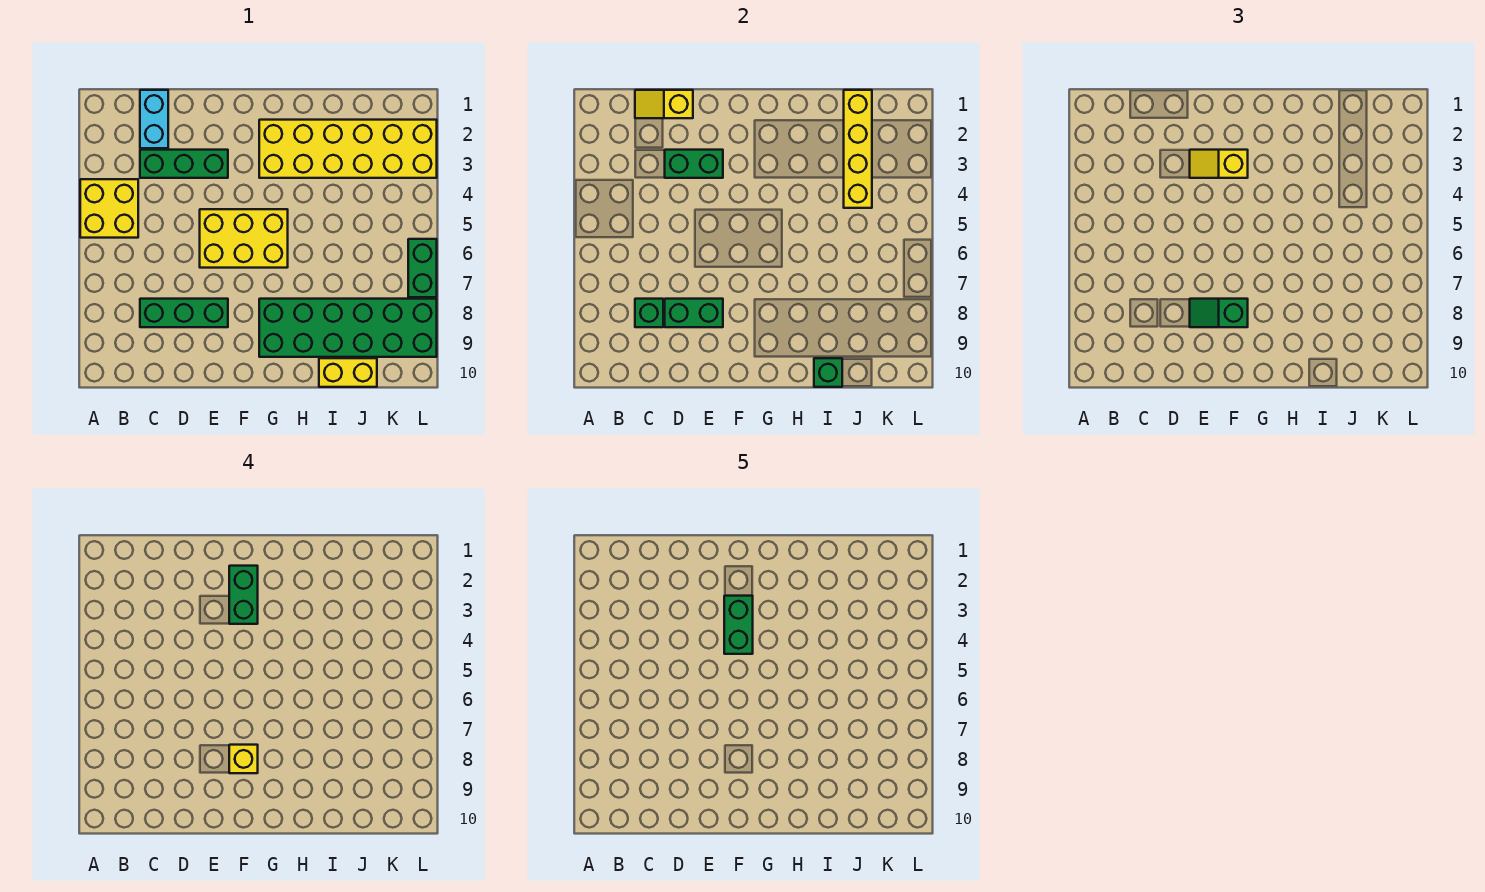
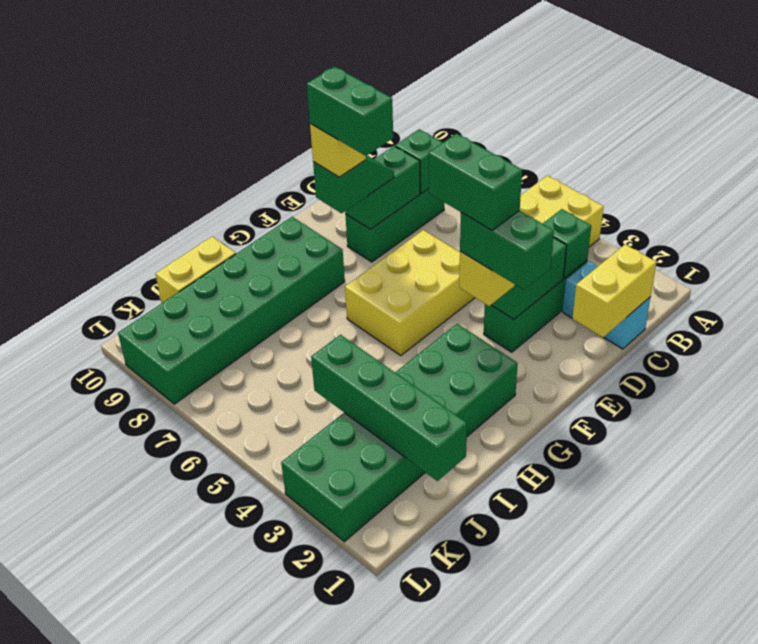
yellow 1x2 slope [635,90,693,118] -> yellow 1x2 brick [572,244,656,337]
yellow 2x6 brick [259,120,437,178] -> green 2x6 brick [281,324,518,542]
green 1x1 brick [814,358,842,387] -> green 1x1 brick moved to [543,209,591,278]
yellow 1x4 brick [844,90,872,208] -> green 1x4 brick [311,335,467,481]
green 1x2 brick [408,239,437,297] -> green 1x2 brick moved to [307,67,393,156]

